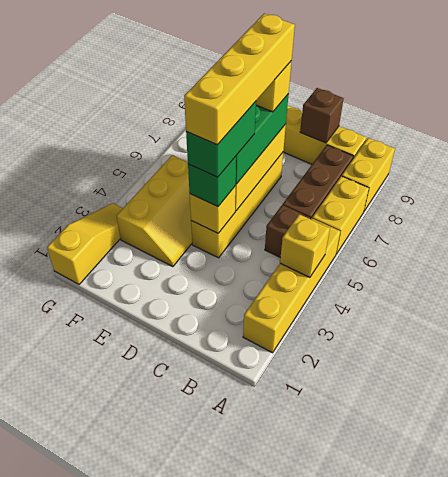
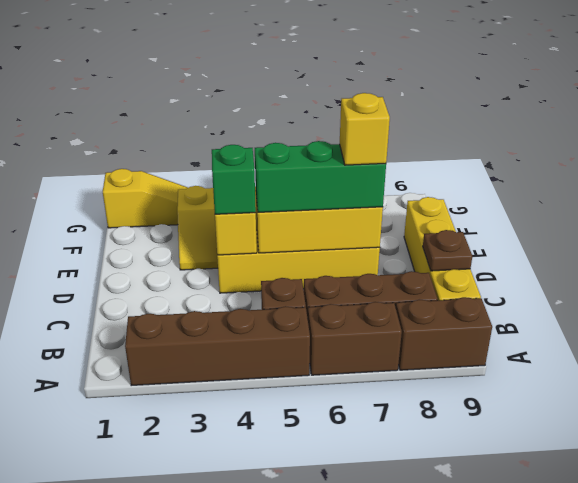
yellow 1x4 brick [243,218,340,353] -> brown 1x4 brick [125,306,310,386]
yellow 1x1 brick [280,214,330,277] -> none
yellow 1x2 brick [312,176,369,254] -> brown 1x2 brick [308,302,402,375]
yellow 1x2 brick [342,138,395,211] -> brown 1x2 brick [396,297,492,370]
brown 1x1 brick [300,88,344,143] -> brown 1x1 plate [423,230,472,271]
green 1x2 brick [186,102,256,177] -> none
yellow 1x4 brick [184,14,295,145] -> none

